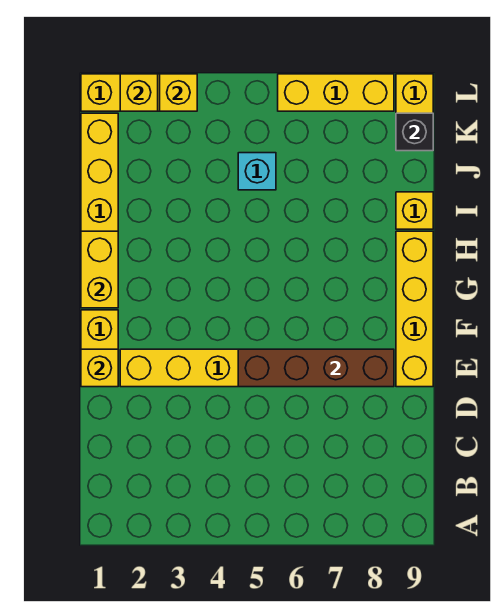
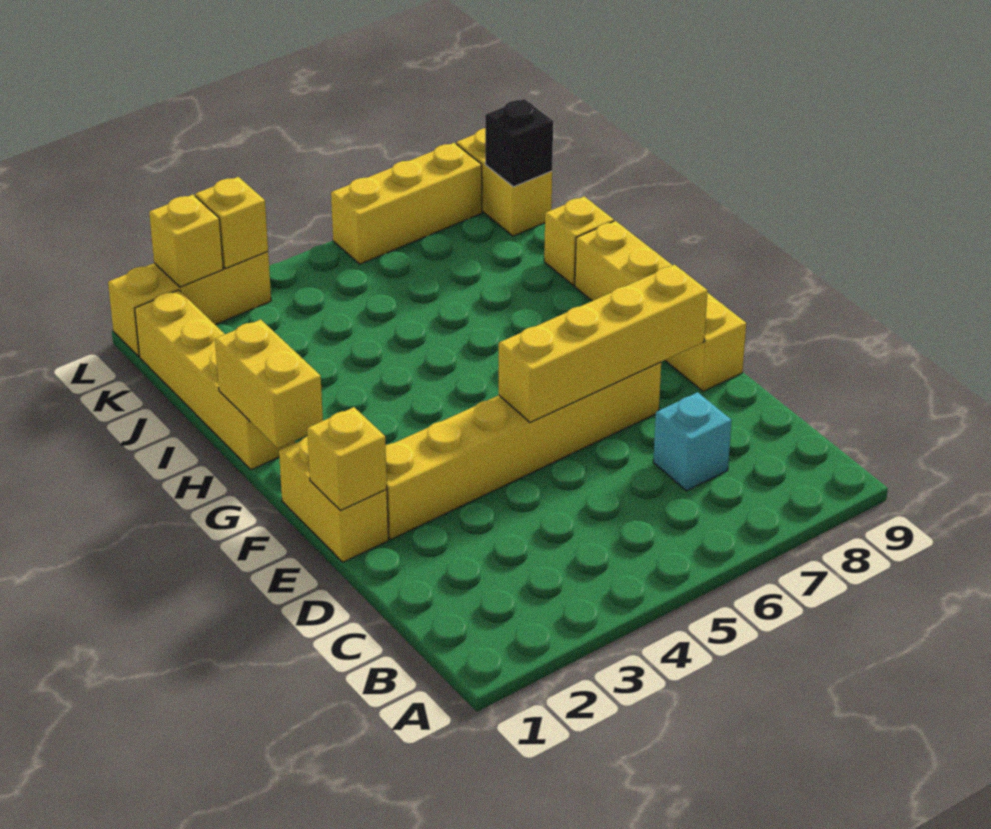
brown 1x4 brick [238,349,394,387] -> yellow 1x4 brick [499,265,708,422]
cyan 1x1 brick [238,153,276,190] -> cyan 1x1 brick moved to [653,392,732,491]

